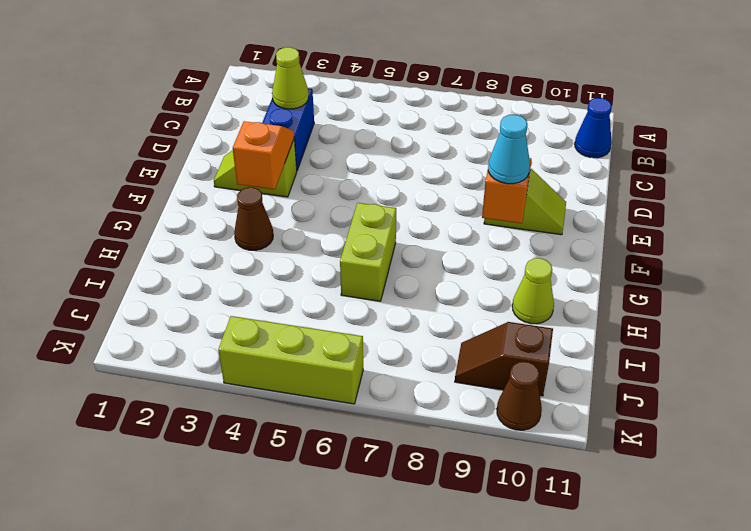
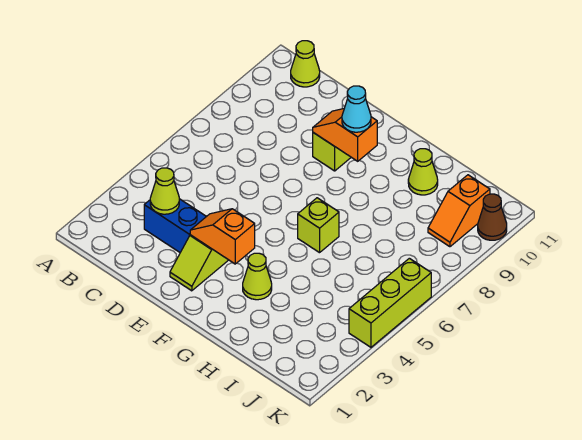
blue 1x1 cone [575,98,612,158] -> lime 1x1 cone [291,41,320,87]
brown 1x1 cone [234,187,273,250] -> lime 1x1 cone [243,253,272,300]
lime 1x2 brick [340,203,396,301] -> lime 1x1 brick [298,198,339,253]
brown 1x2 slope [455,322,553,396] -> orange 1x2 slope [428,175,490,247]

